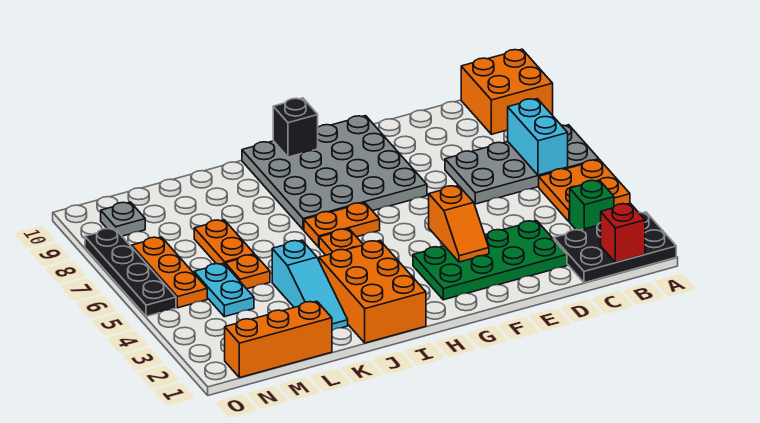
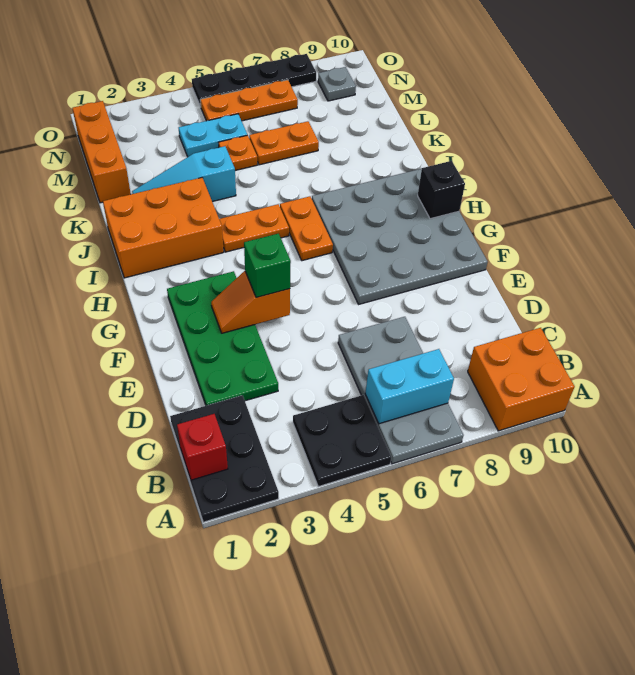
orange 2x2 plate [539,160,630,222] -> black 2x2 plate [293,395,391,487]
green 1x1 brick [570,180,614,230] -> green 1x1 brick moved to [244,234,291,298]

